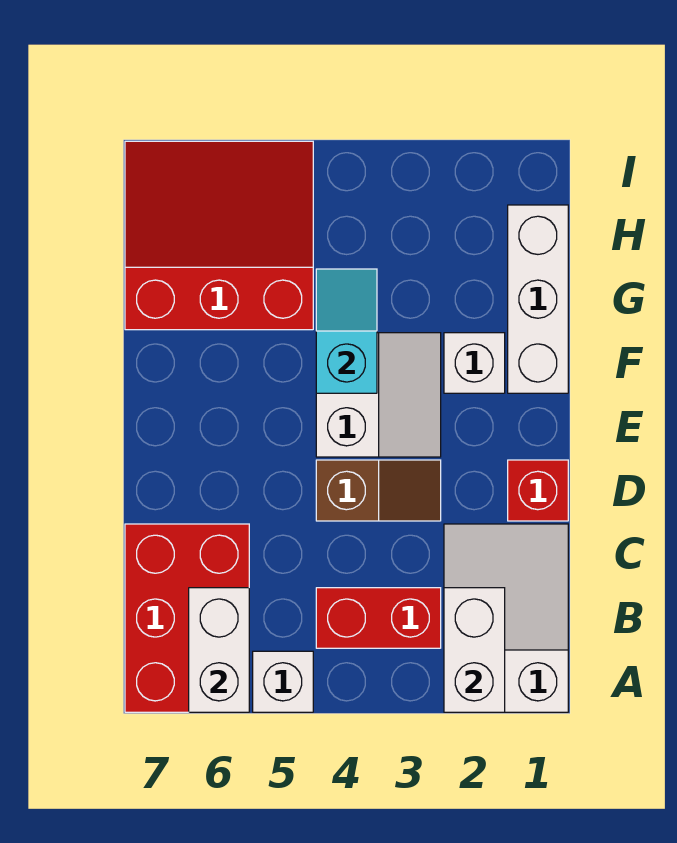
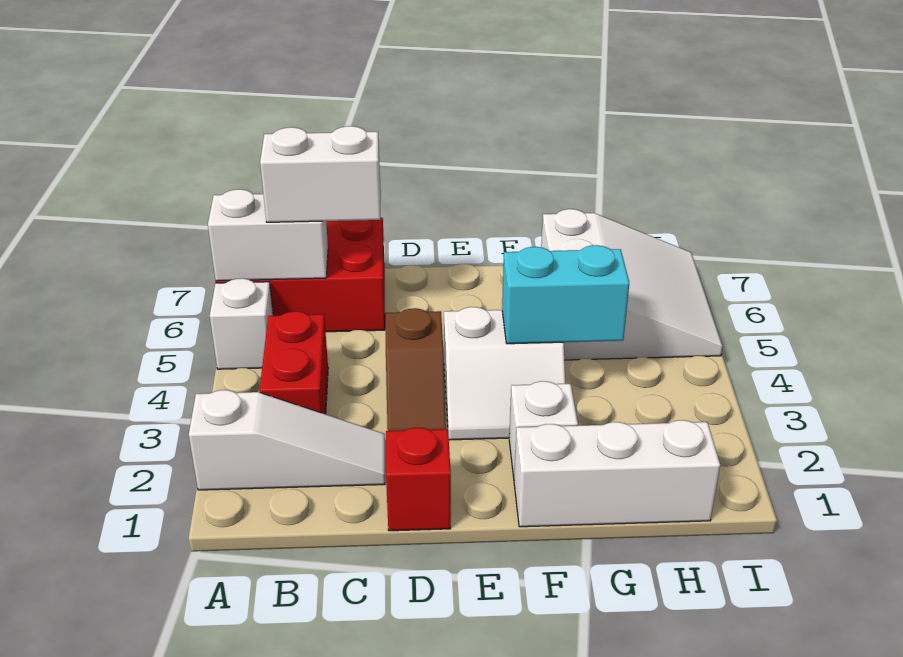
white 2x3 slope [444,524,568,712] -> white 1x3 slope [189,390,385,490]
white 1x2 brick [444,588,505,712] -> white 1x2 brick moved to [260,126,381,222]
cyan 1x2 slope [316,269,377,393] -> cyan 1x2 brick [502,245,629,344]
red 3x3 slope [125,141,313,330] -> white 3x3 slope [541,209,723,360]

